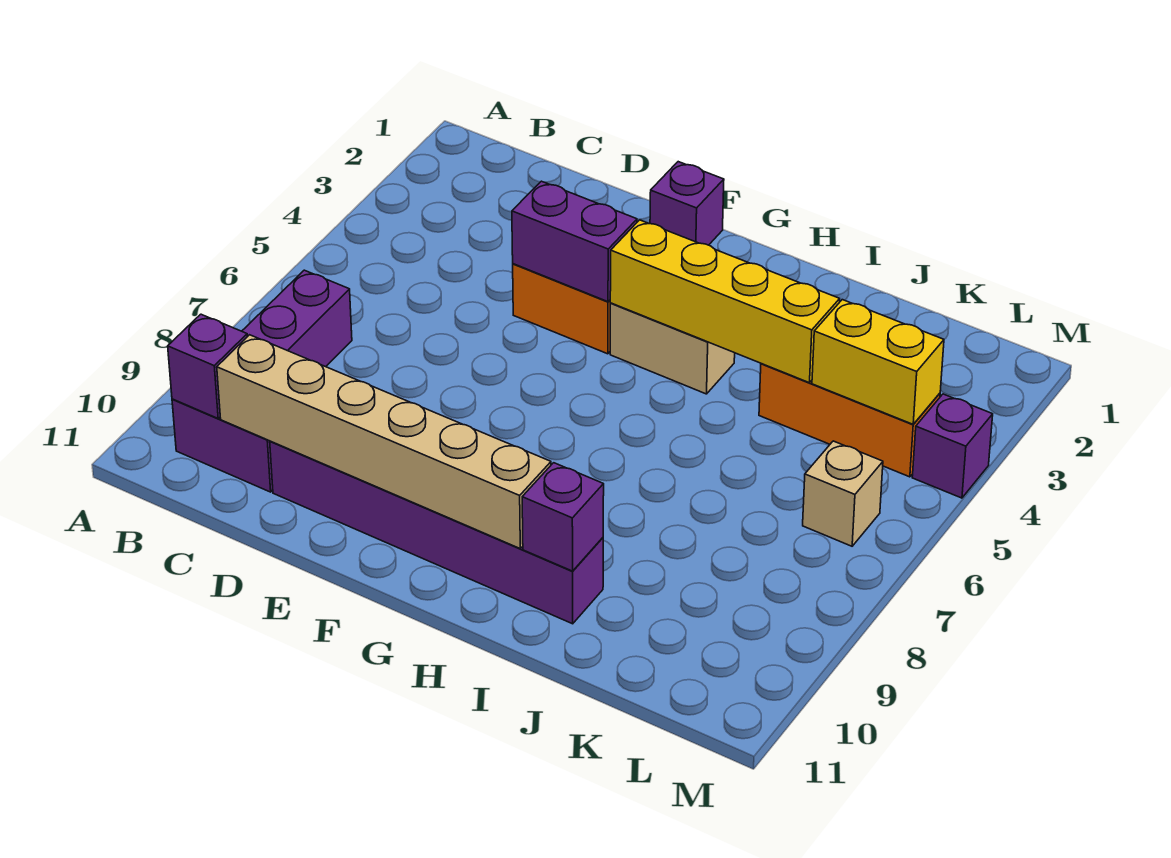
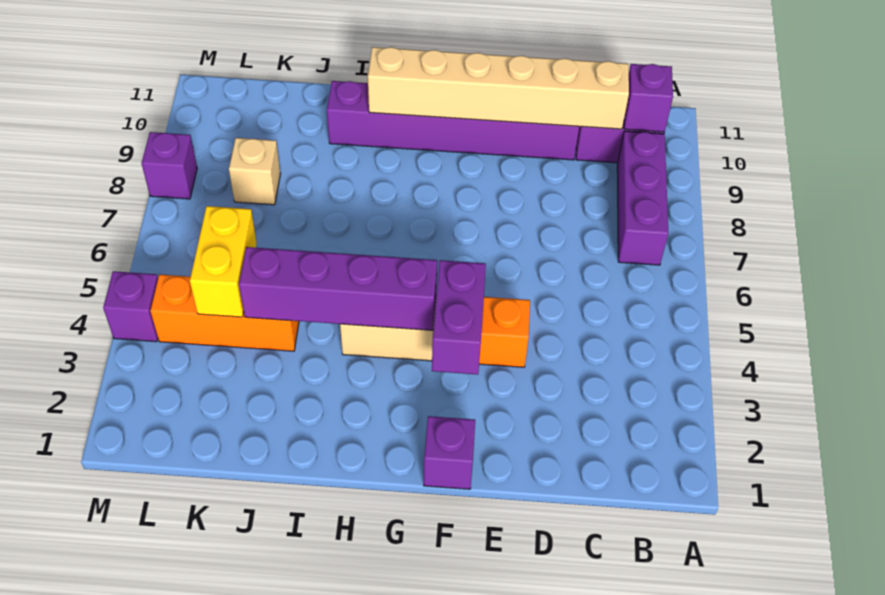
purple 1x2 brick [512,181,637,302] -> purple 1x2 brick turned to [432,260,486,375]
yellow 1x4 brick [610,220,840,383] -> purple 1x4 brick [239,247,437,330]
purple 1x1 brick [522,463,604,571] -> purple 1x1 brick moved to [142,132,197,199]
yellow 1x2 brick [812,300,944,424] -> yellow 1x2 brick turned to [190,206,257,317]
tan 1x1 brick [803,441,883,546] -> tan 1x1 brick moved to [229,138,281,205]

